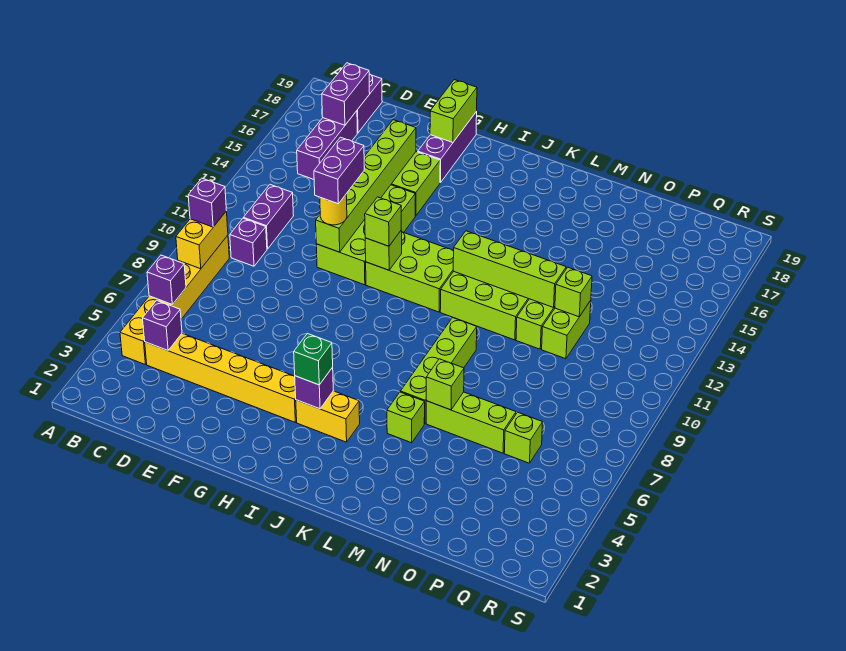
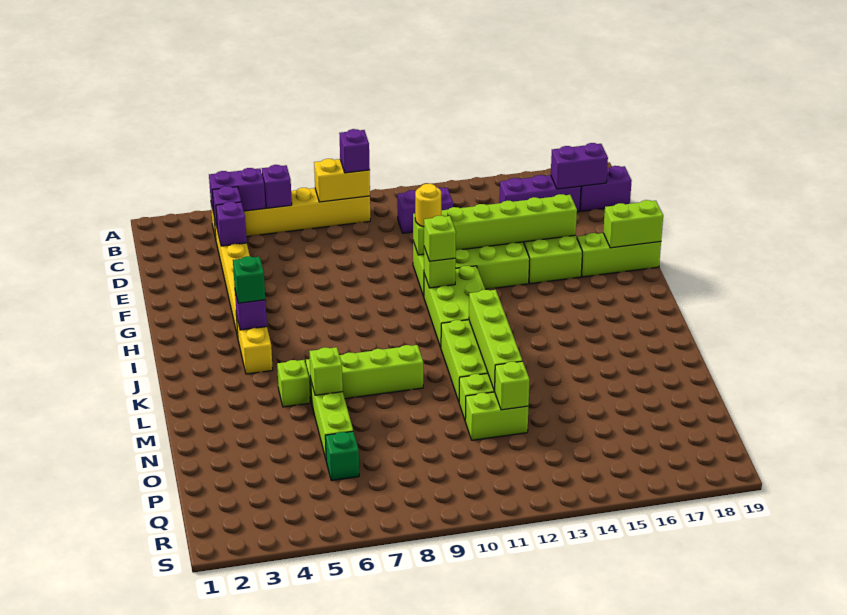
purple 1x1 brick [230,218,267,266] -> purple 1x1 brick moved to [216,202,247,246]
purple 1x2 brick [314,137,364,204] -> purple 1x2 brick moved to [209,168,266,212]
purple 1x3 brick [418,112,477,183] -> lime 1x3 brick [577,233,661,277]
lime 1x1 brick [504,412,543,463] -> green 1x1 brick [325,431,359,481]

